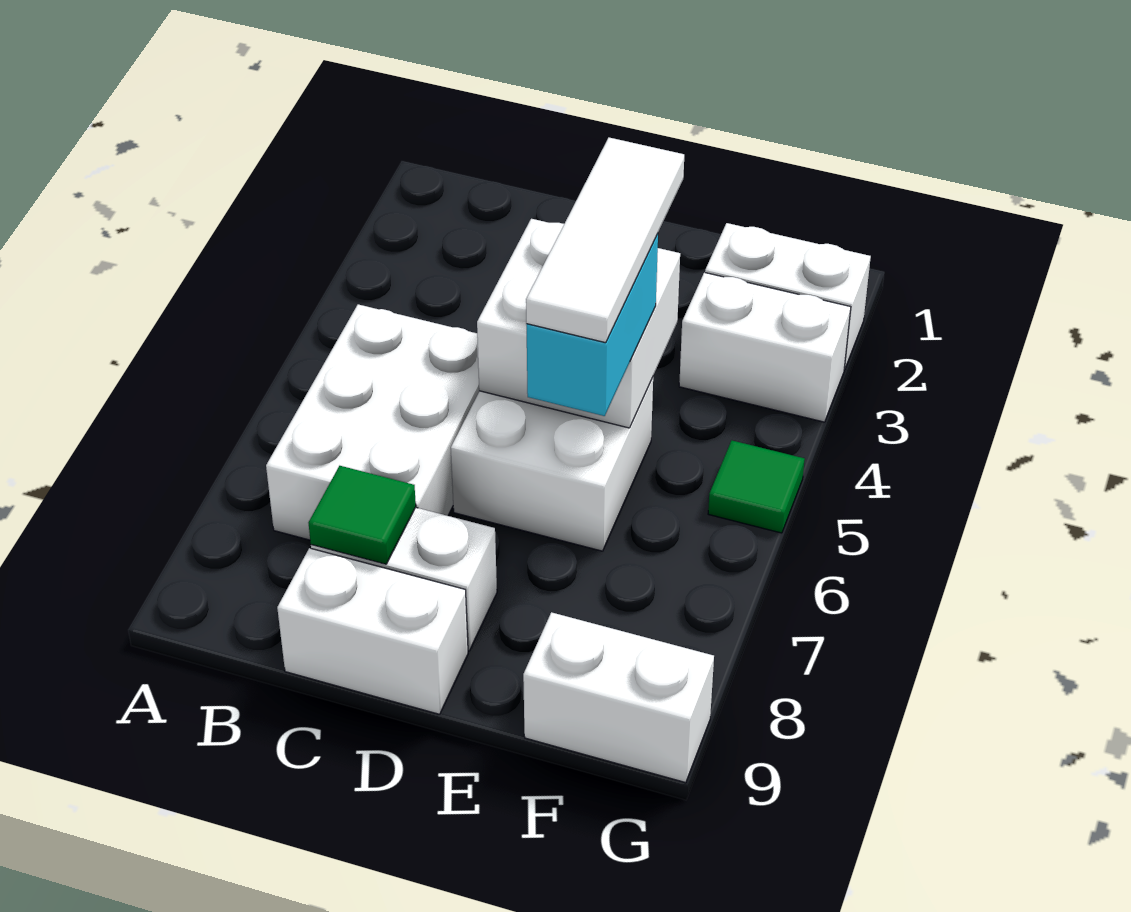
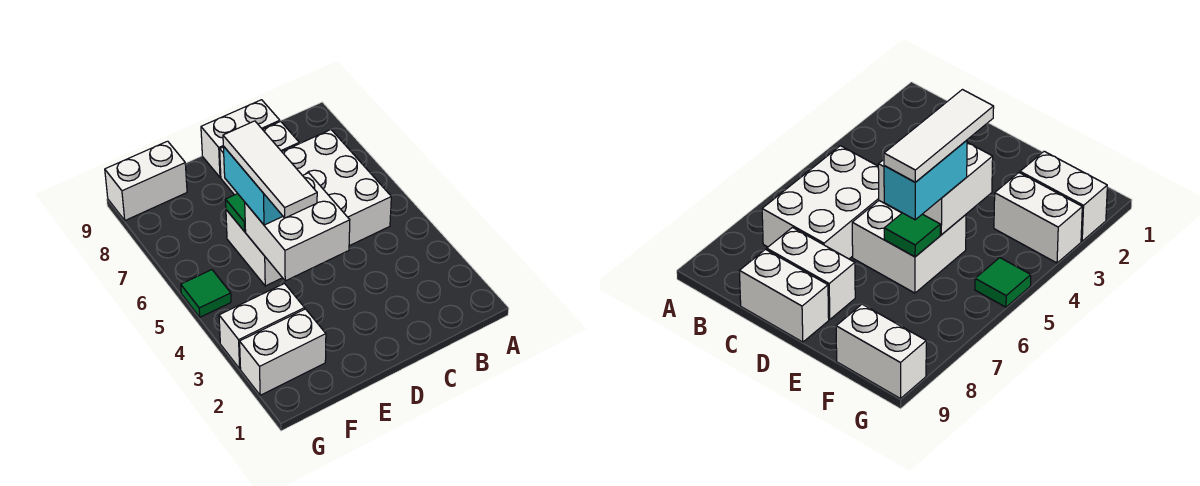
green 1x1 tile [309,466,416,564] -> green 1x1 tile moved to [226,194,246,232]

